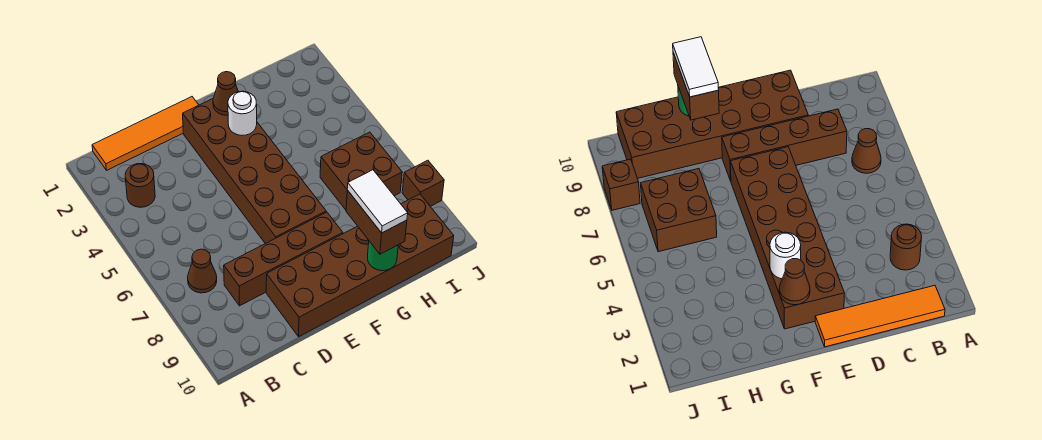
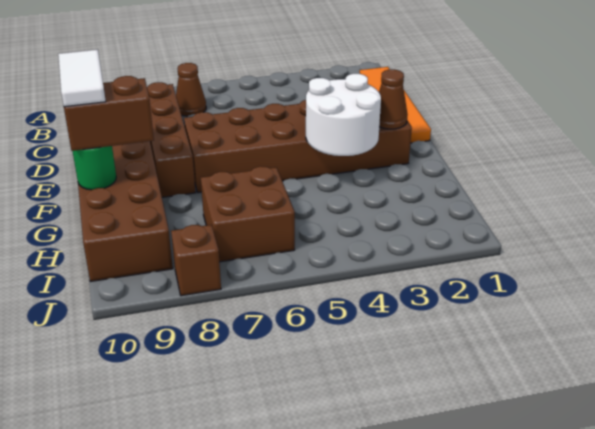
brown 1x1 round brick [125,164,155,207] -> none
white 1x1 round brick [228,91,257,136] -> white 2x2 round brick [306,74,381,156]
white 1x2 tile [347,170,408,233] -> white 1x2 tile turned to [58,49,106,107]

